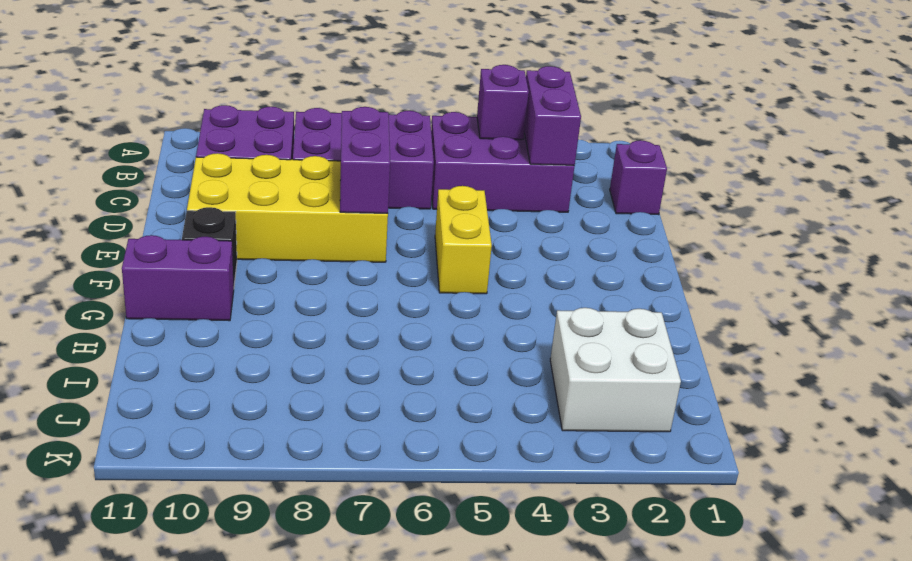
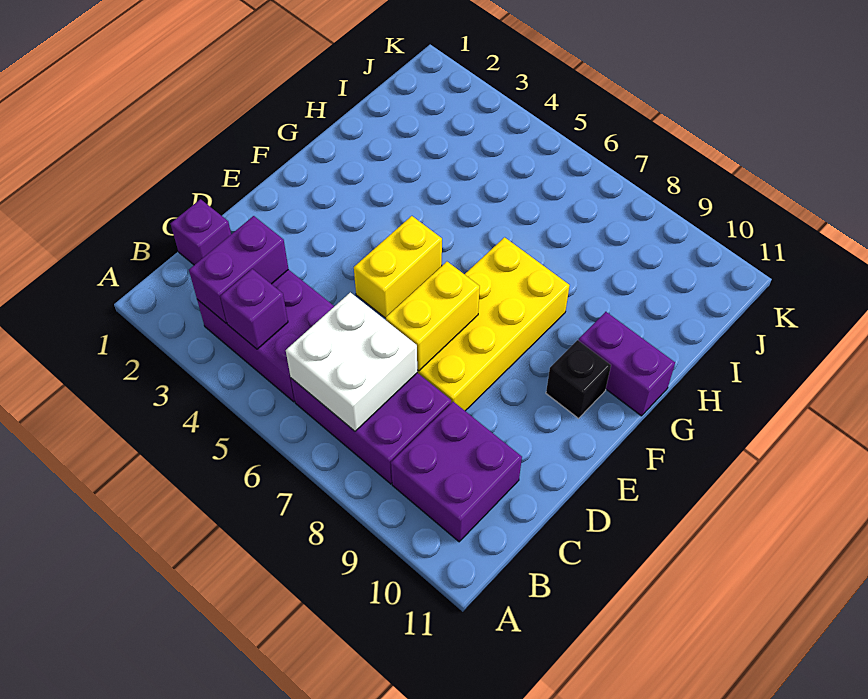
yellow 2x4 brick [187,153,388,262] -> yellow 2x4 brick turned to [417,237,570,411]
purple 1x2 brick [340,107,390,213] -> yellow 1x2 brick [386,262,480,371]
white 2x2 brick [550,308,681,432] -> white 2x2 brick moved to [286,292,417,431]

